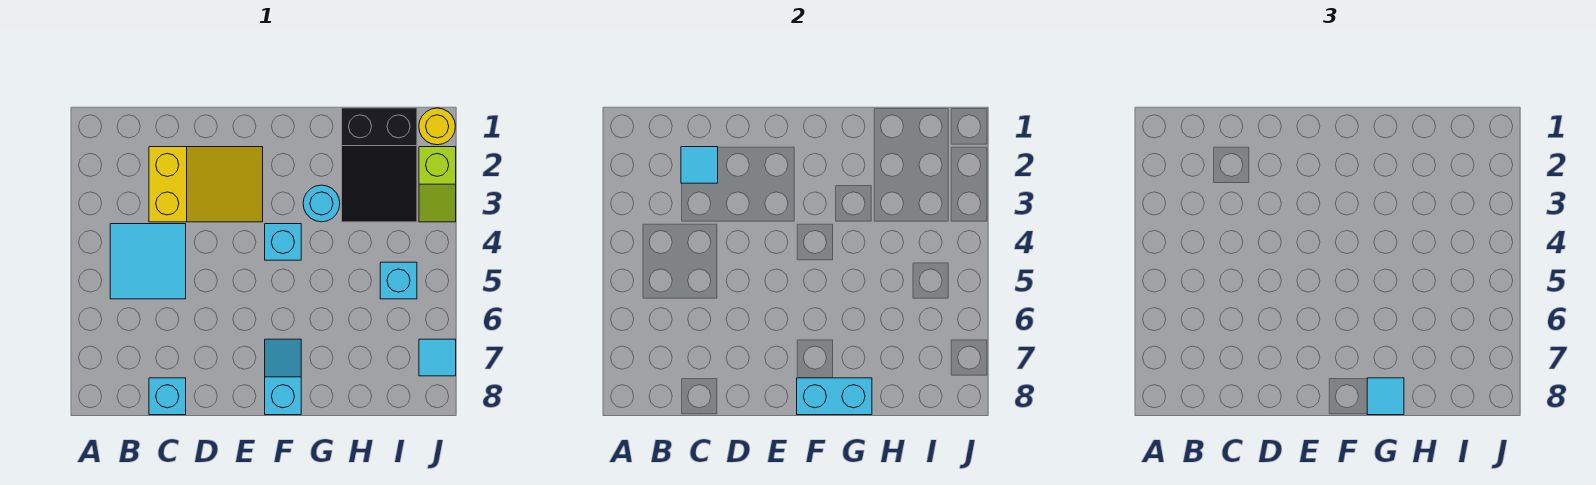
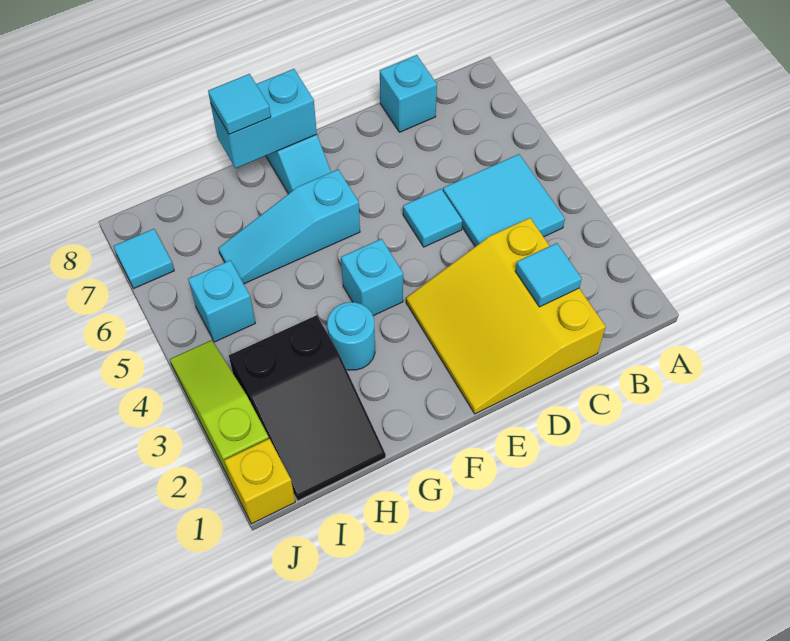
yellow 2x3 slope [149,147,263,222] -> yellow 3x3 slope [406,218,606,414]
none -> cyan 1x1 tile [403,189,462,247]
none -> cyan 1x3 slope [219,170,360,284]
black 2x3 slope [342,108,417,222] -> black 2x3 slope turned to [229,315,386,501]
yellow 1x1 round brick [419,108,455,145] -> yellow 1x1 brick [224,439,295,524]
lime 1x2 slope [419,147,456,222] -> lime 1x3 slope [170,340,269,480]

